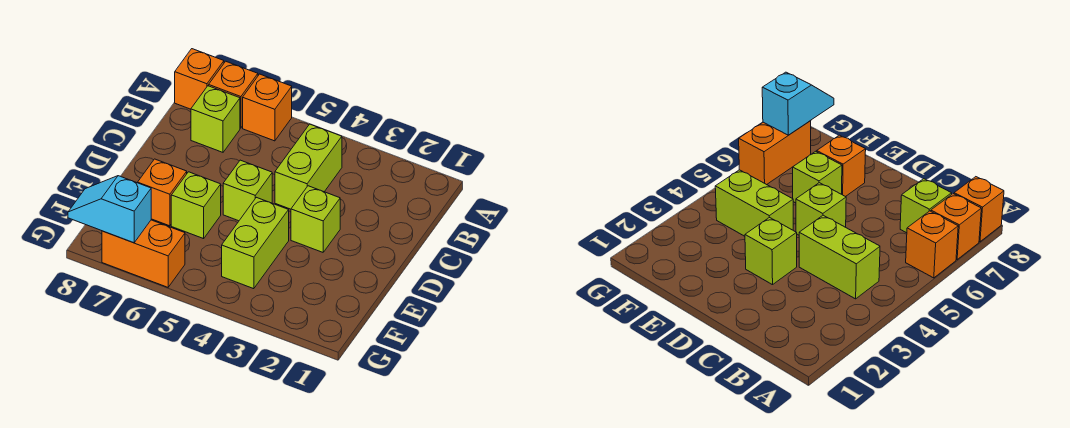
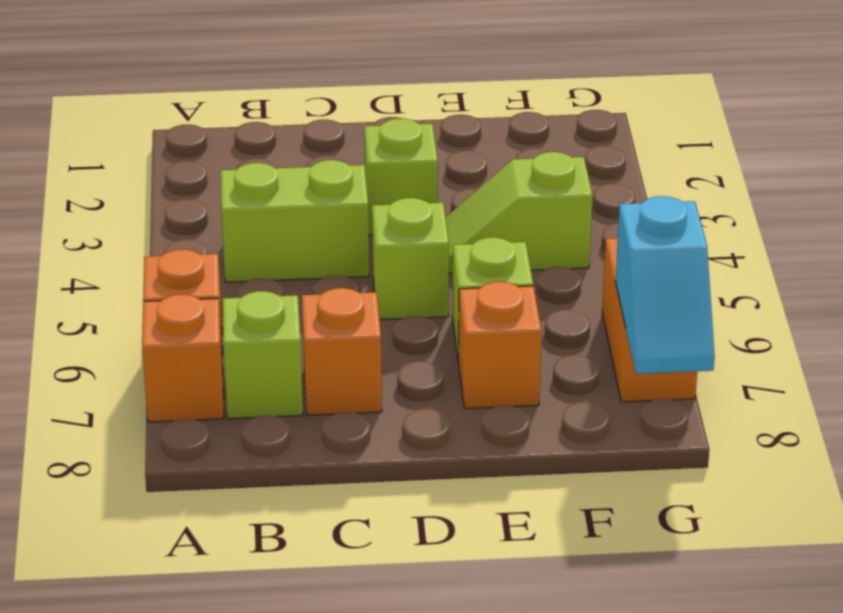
orange 1x1 brick [175,49,224,109] -> orange 1x1 brick moved to [302,288,382,415]
lime 1x2 brick [222,197,289,289] -> lime 1x2 slope [446,152,592,273]

